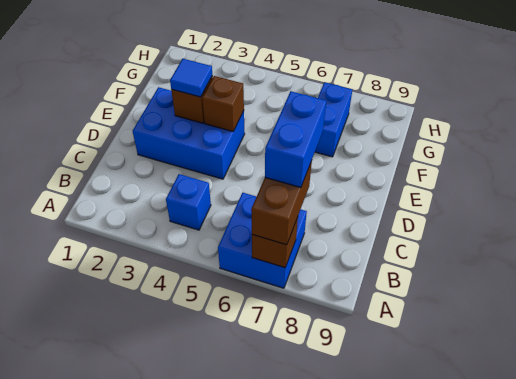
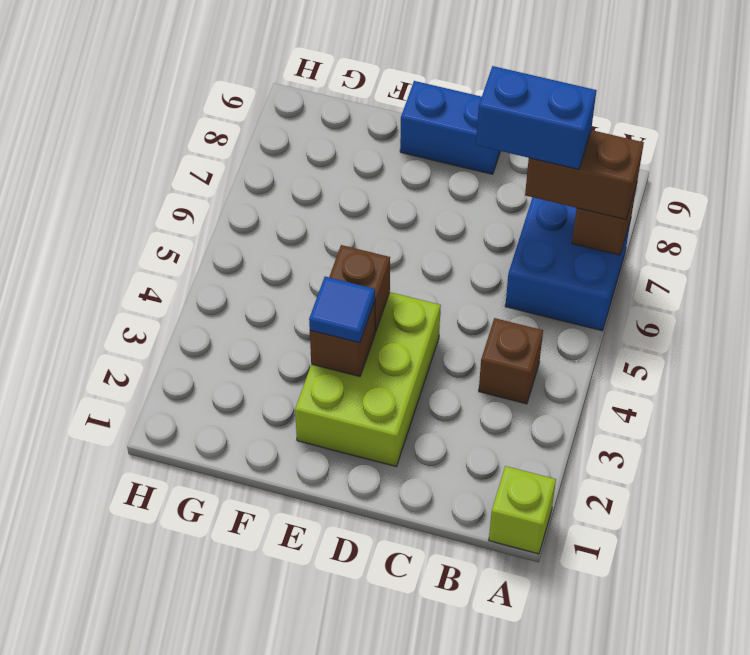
none -> lime 1x1 brick [489,466,556,554]
blue 1x1 brick [166,174,211,230] -> brown 1x1 brick [479,318,543,404]
blue 2x3 brick [133,87,245,179] -> lime 2x3 brick [295,292,441,466]
blue 1x2 brick [315,82,352,157] -> blue 1x2 brick moved to [400,81,500,174]

